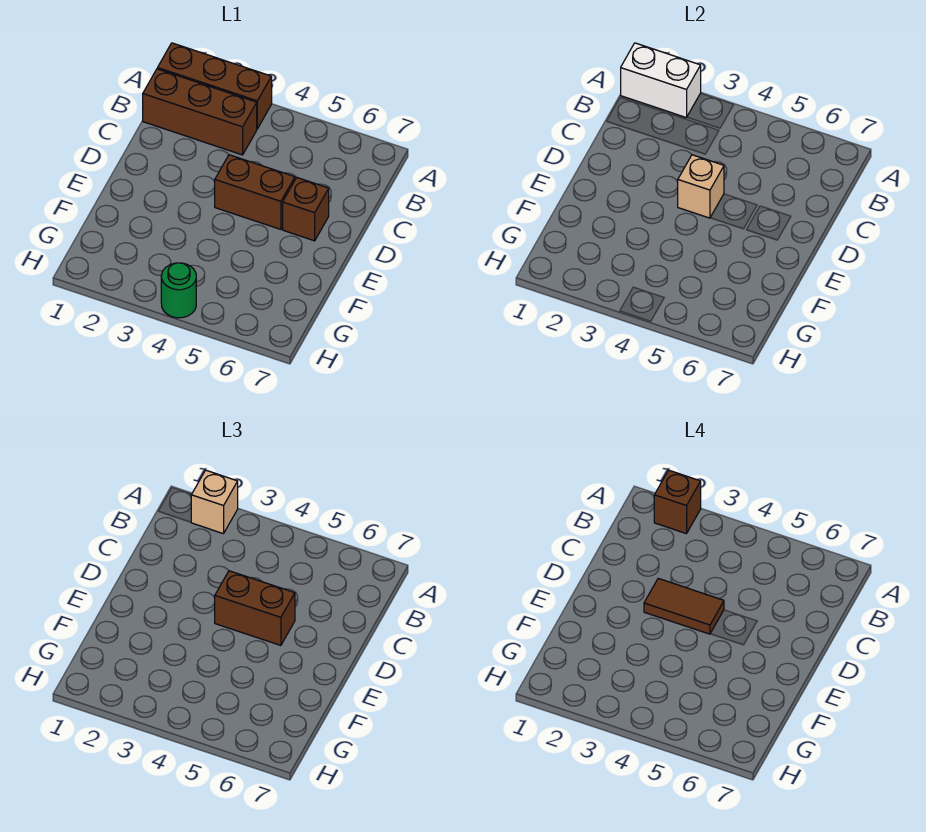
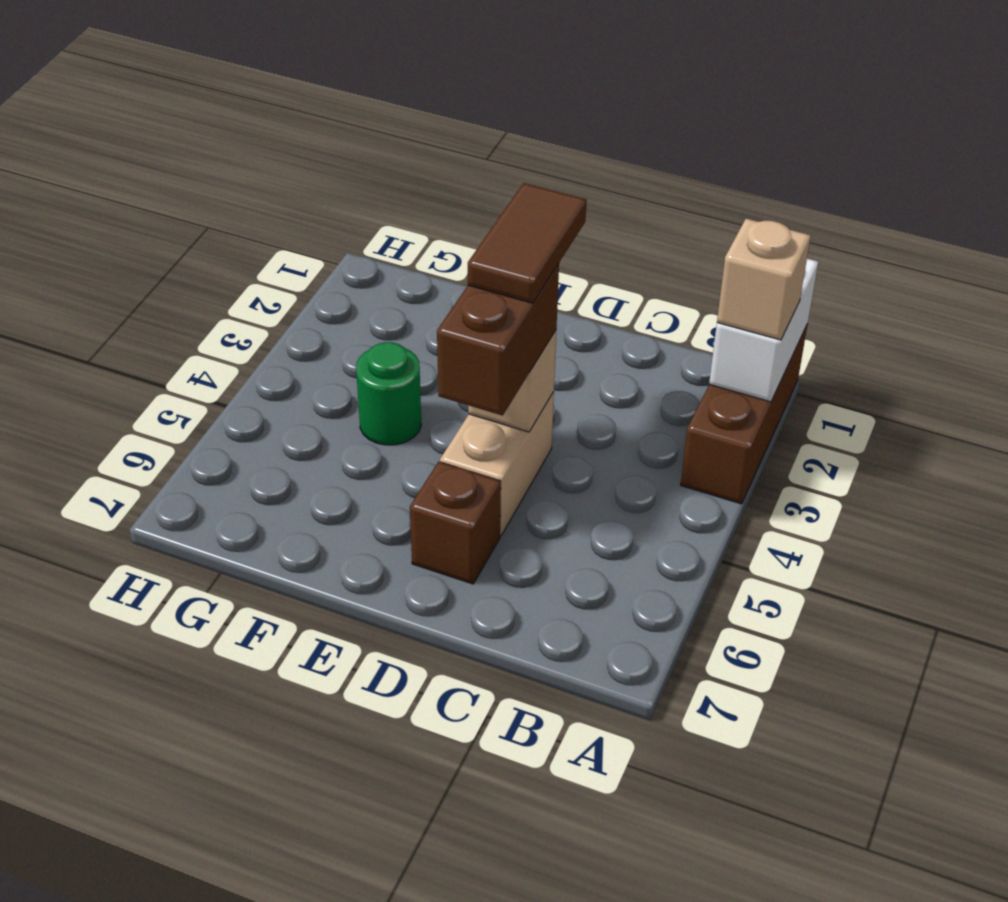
brown 1x1 brick [654,470,701,534] -> none
brown 1x3 brick [143,69,257,155] -> none
brown 1x2 brick [215,155,295,229] -> tan 1x2 brick [440,392,554,536]
green 1x1 round brick [161,263,196,318] -> green 1x1 round brick moved to [356,342,421,445]

